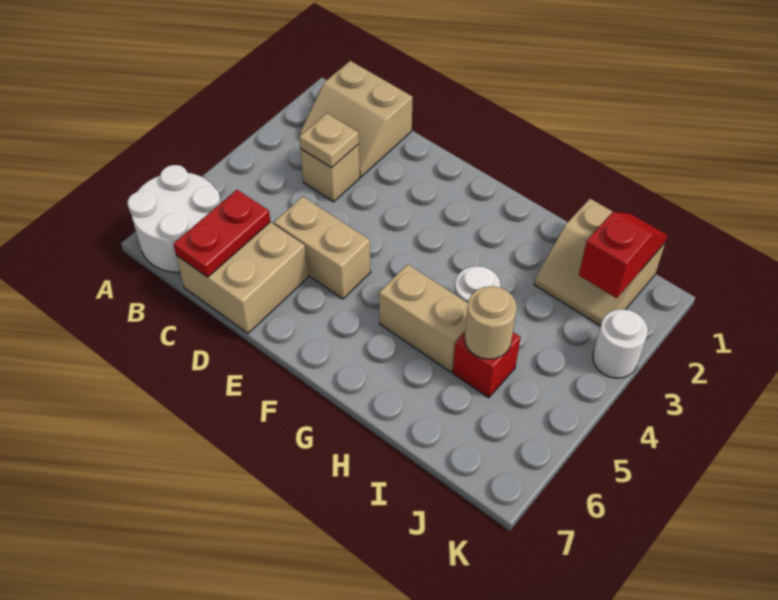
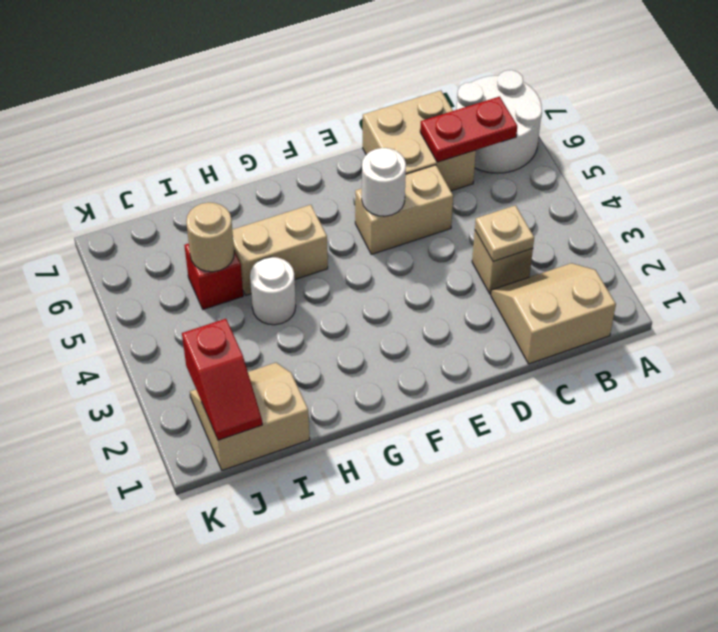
red 1x2 plate [173,190,270,277] -> red 1x2 plate turned to [420,97,517,162]
white 1x1 round brick [593,309,648,378] -> white 1x1 round brick moved to [362,148,406,216]

